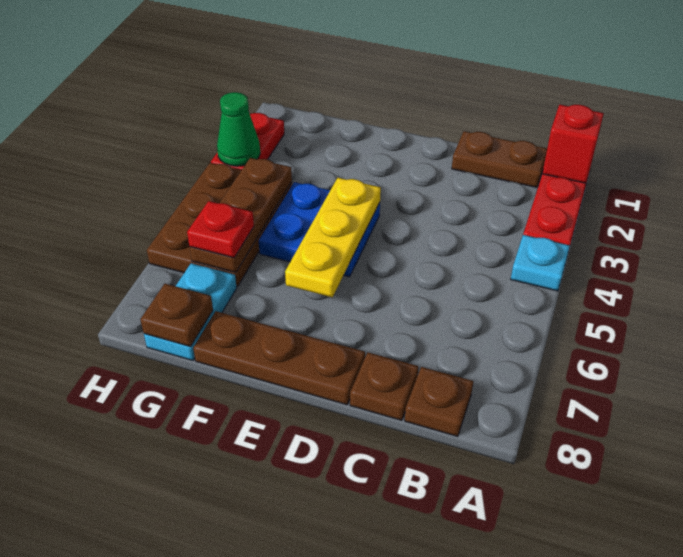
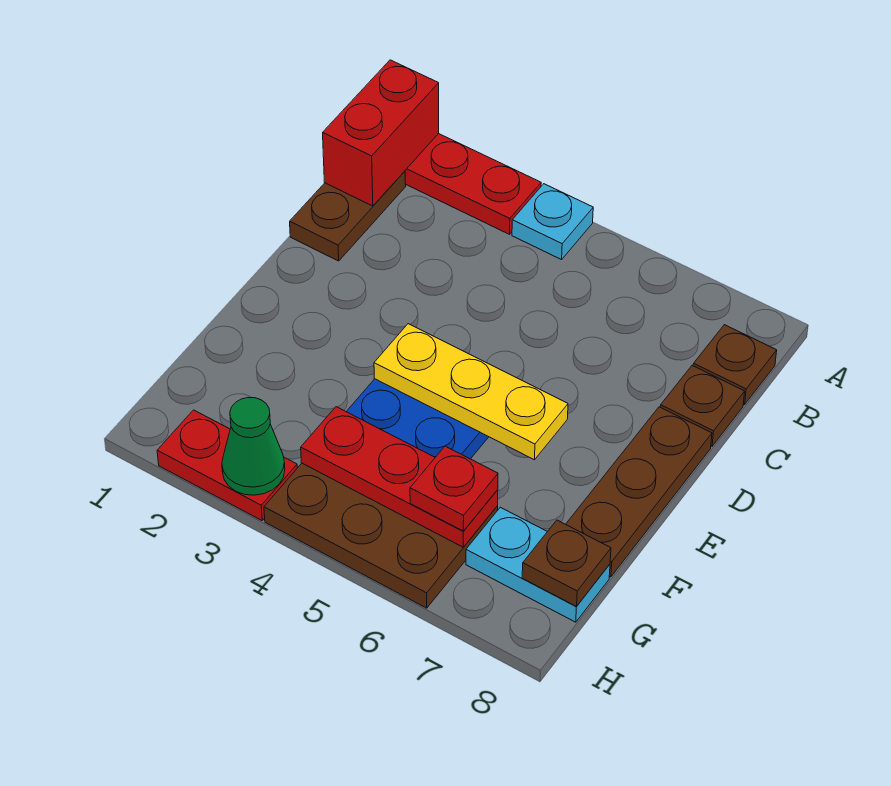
red 1x1 brick [542,105,604,183] -> red 1x2 brick [323,60,439,206]
brown 1x3 plate [190,158,292,272] -> red 1x3 plate [301,407,498,547]

